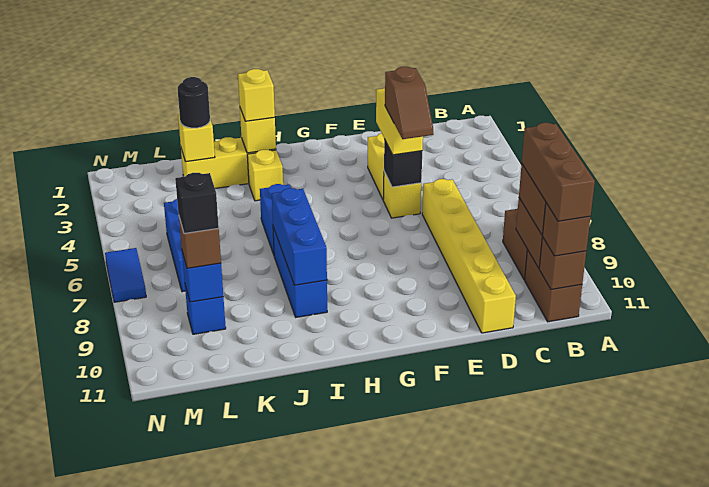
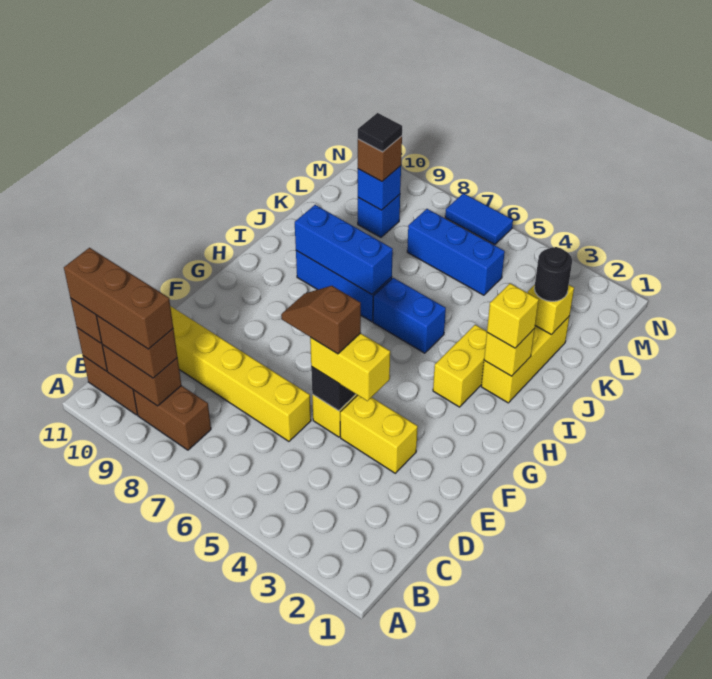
yellow 1x1 brick [247,150,283,201] -> yellow 1x2 brick [433,325,487,407]
black 1x1 brick [175,173,219,234] -> black 1x1 tile [358,113,402,152]

